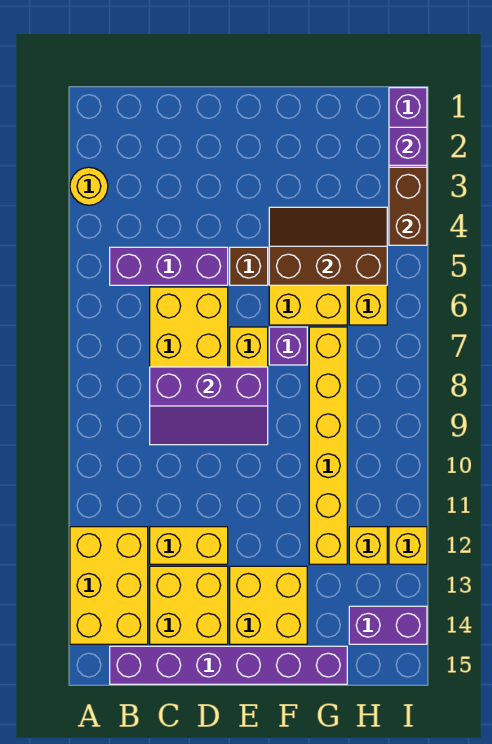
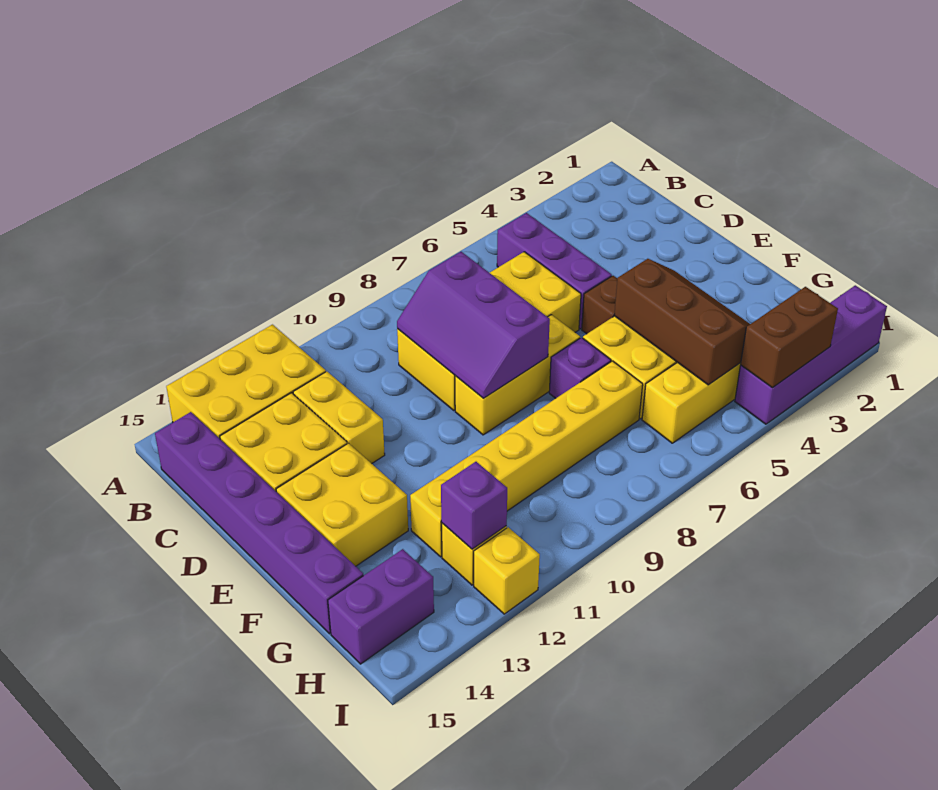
yellow 1x1 round brick [70,167,108,205] -> none
purple 1x2 brick [349,606,427,644] -> purple 1x2 brick turned to [328,549,434,664]
purple 1x1 brick [389,127,427,165] -> purple 1x1 brick moved to [441,462,507,549]

